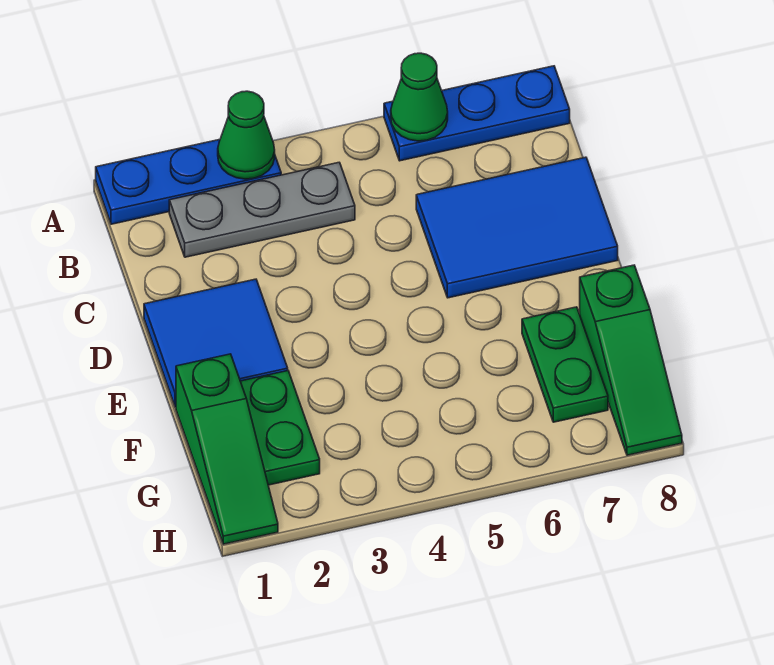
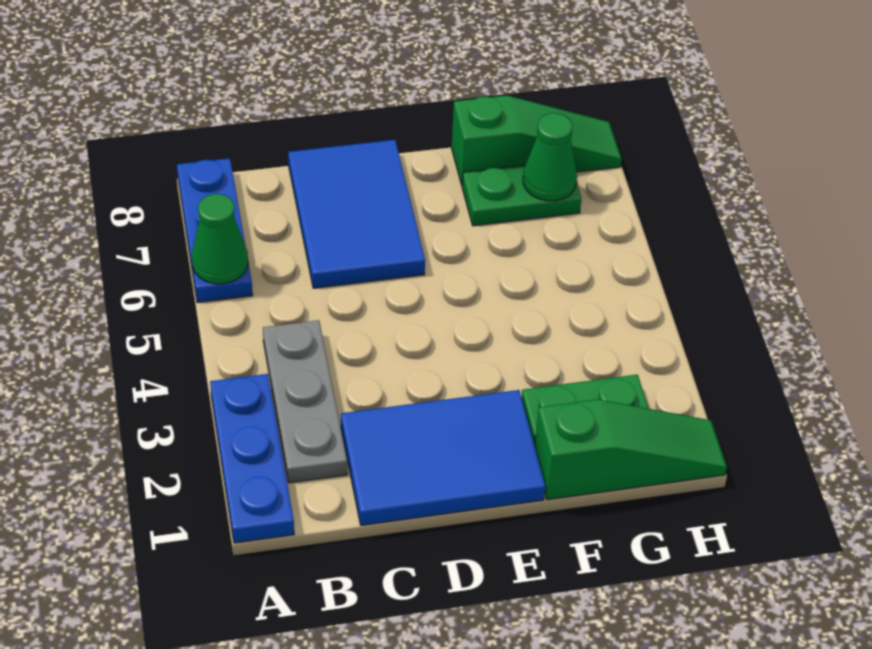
green 1x1 cone [218,91,275,179] -> green 1x1 cone moved to [523,113,577,201]
blue 2x2 tile [144,279,288,407] -> blue 2x3 tile [341,390,545,525]

